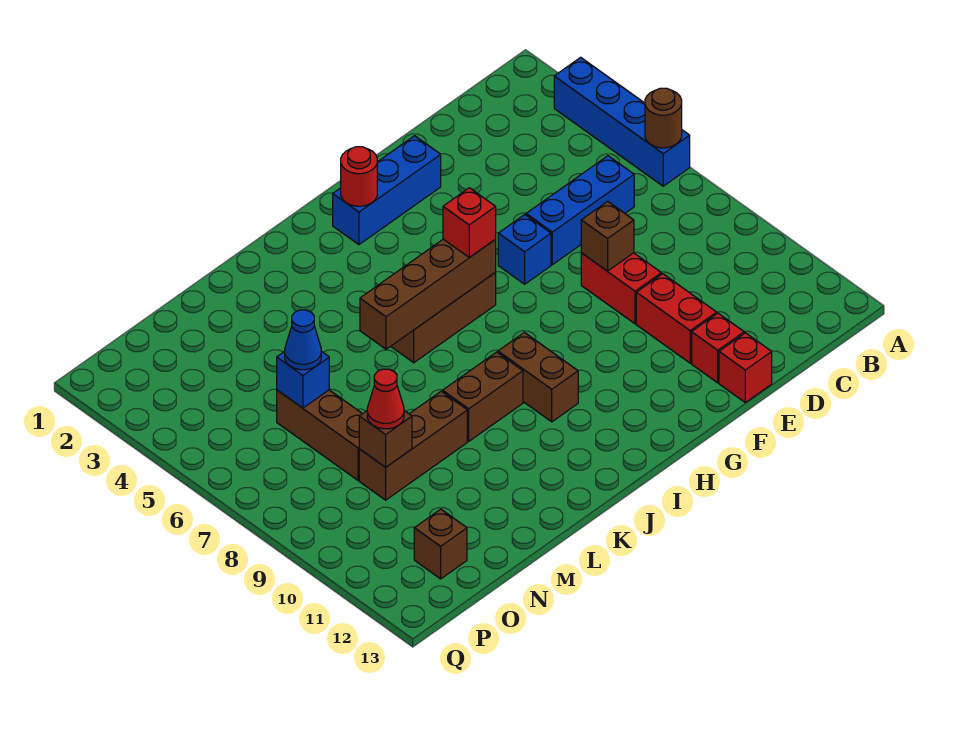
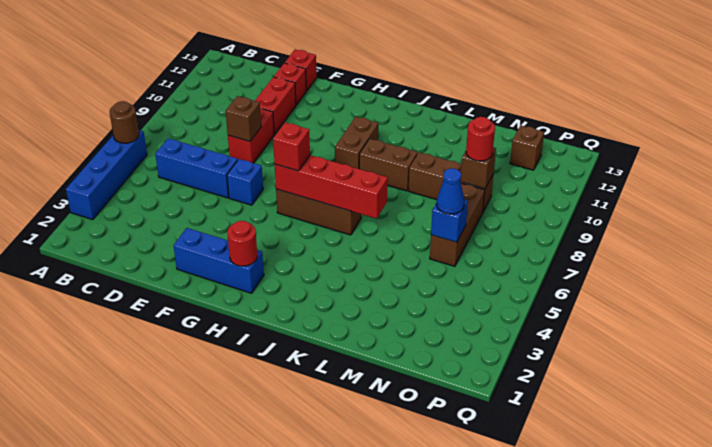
brown 1x4 brick [360,239,496,349] -> red 1x4 brick [275,155,388,219]
red 1x1 cone [367,369,404,429] -> red 1x1 round brick [466,117,495,161]

